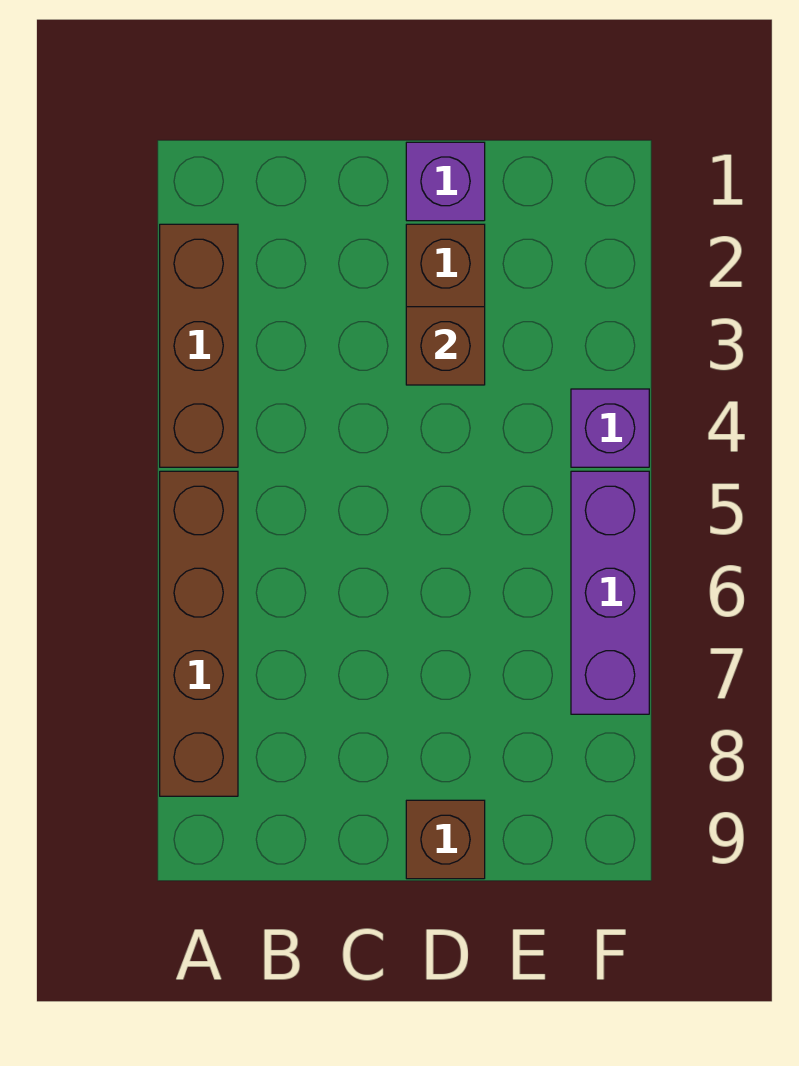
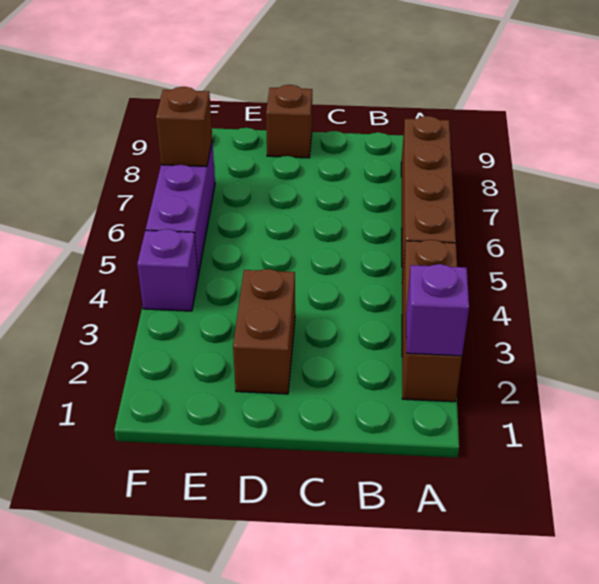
purple 1x1 brick [406,142,485,221] -> purple 1x1 brick moved to [406,264,469,356]
brown 1x1 brick [406,307,485,385] -> brown 1x1 brick moved to [156,87,212,167]

